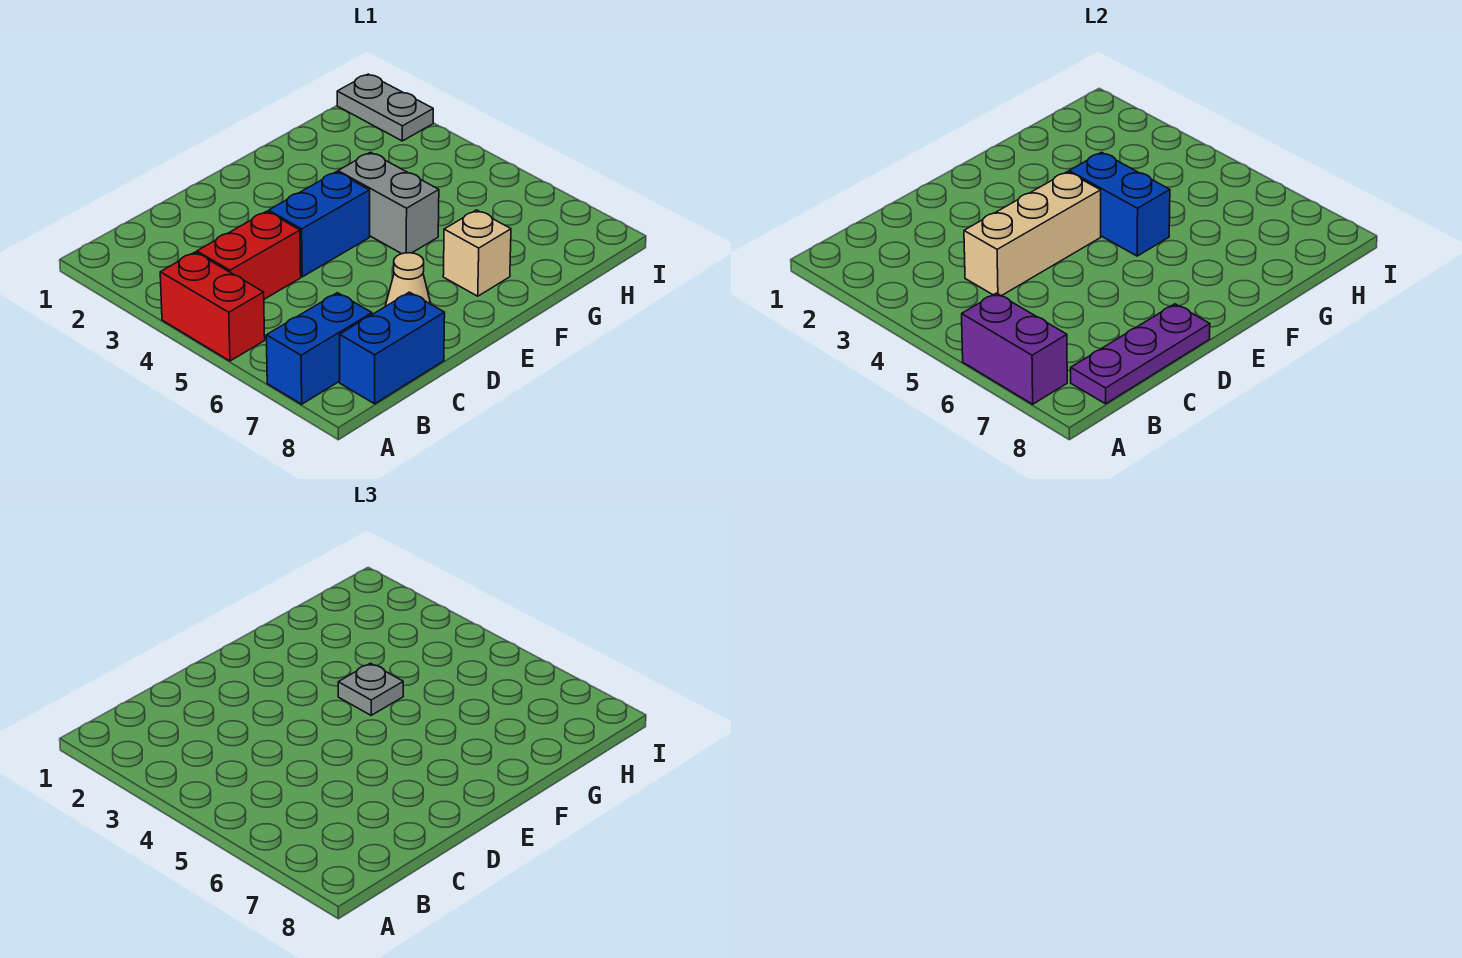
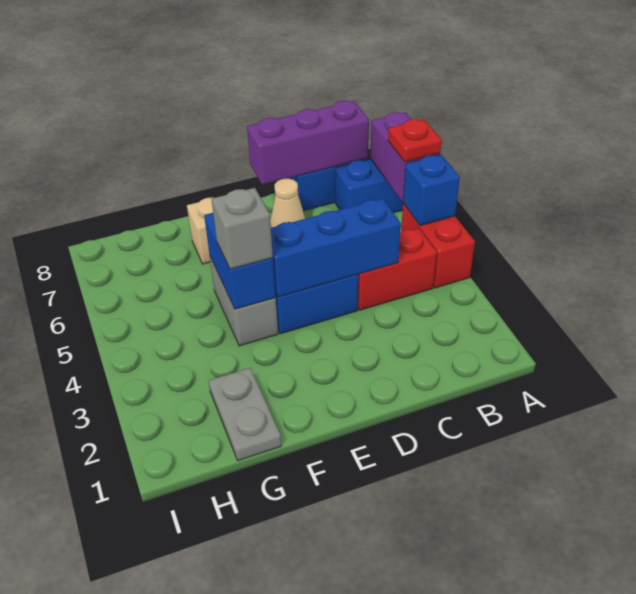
none -> blue 1x1 brick [403,155,460,225]
none -> red 1x1 plate [388,119,442,162]
purple 1x3 plate [1071,304,1210,404] -> purple 1x3 brick [247,101,369,185]
tan 1x3 brick [964,172,1101,296] -> blue 1x3 brick [271,198,401,297]
grey 1x1 plate [338,663,403,715] -> grey 1x1 brick [212,188,273,269]
grey 1x2 plate [337,74,433,141] -> grey 1x2 plate moved to [209,368,281,461]

